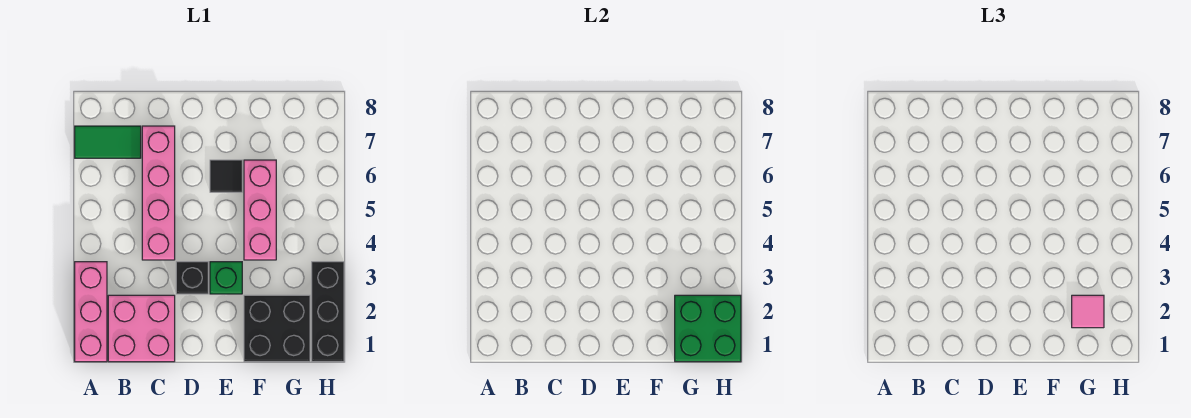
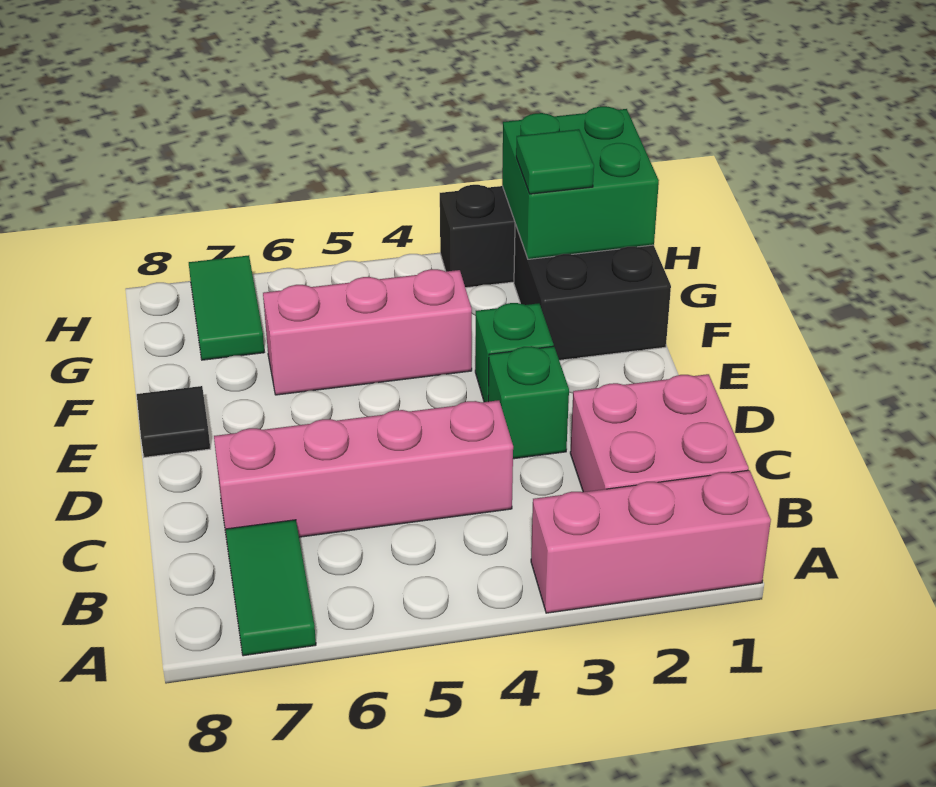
black 1x1 brick [176,262,208,294] -> green 1x1 brick [488,346,569,459]
black 1x1 tile [210,160,242,192] -> black 1x1 tile moved to [137,386,210,457]
pink 1x1 tile [1072,295,1104,328] -> green 1x1 tile [516,129,594,194]
none -> green 1x2 tile [189,255,264,360]

